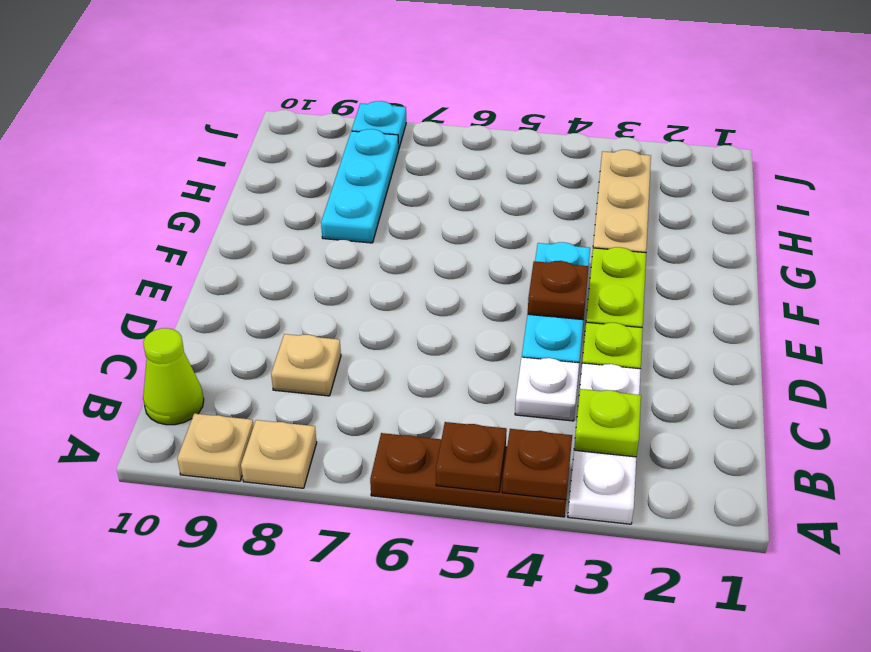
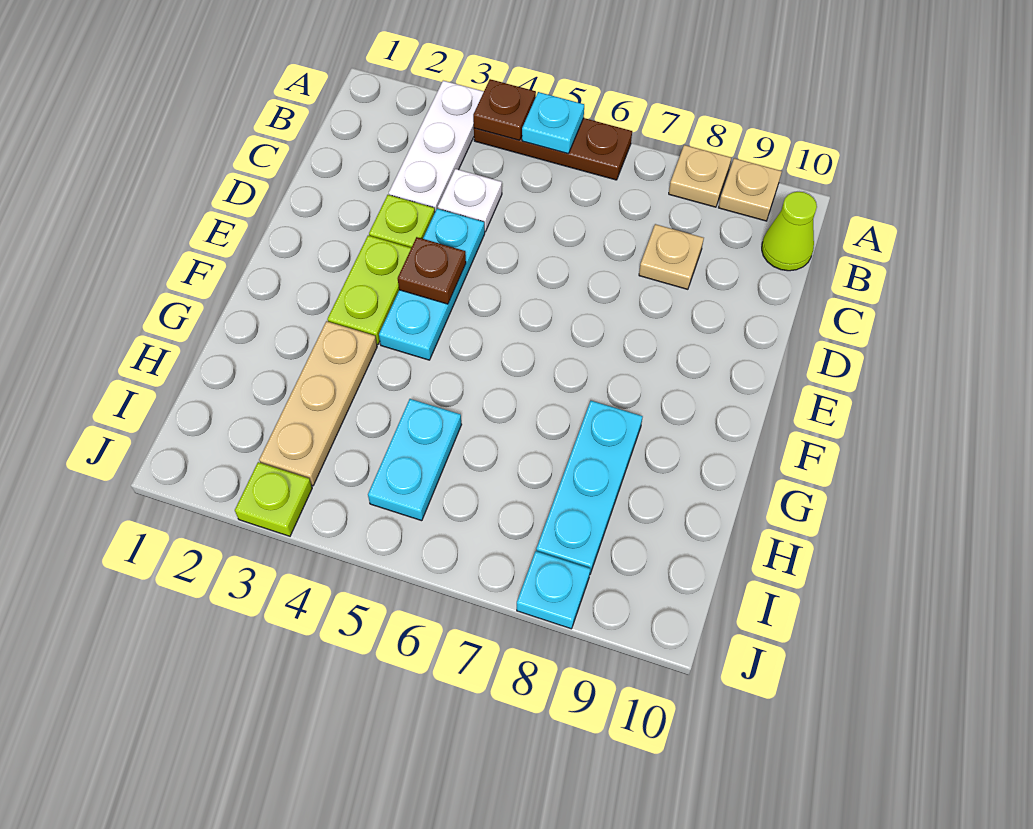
brown 1x1 plate [436,422,507,492] -> cyan 1x1 plate [522,92,584,154]
lime 1x1 plate [574,389,641,457] -> lime 1x1 plate moved to [235,462,312,536]
none -> cyan 1x2 plate [368,399,462,521]

